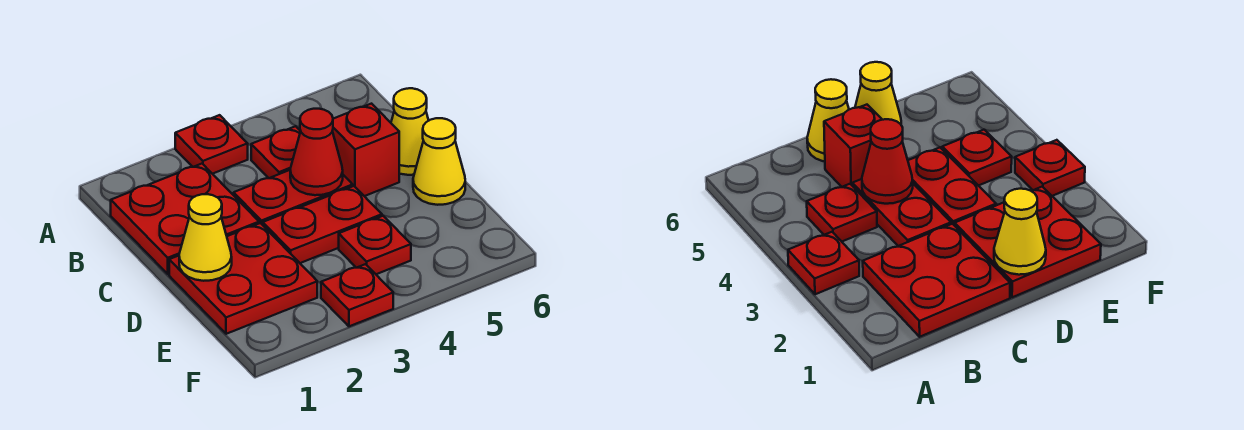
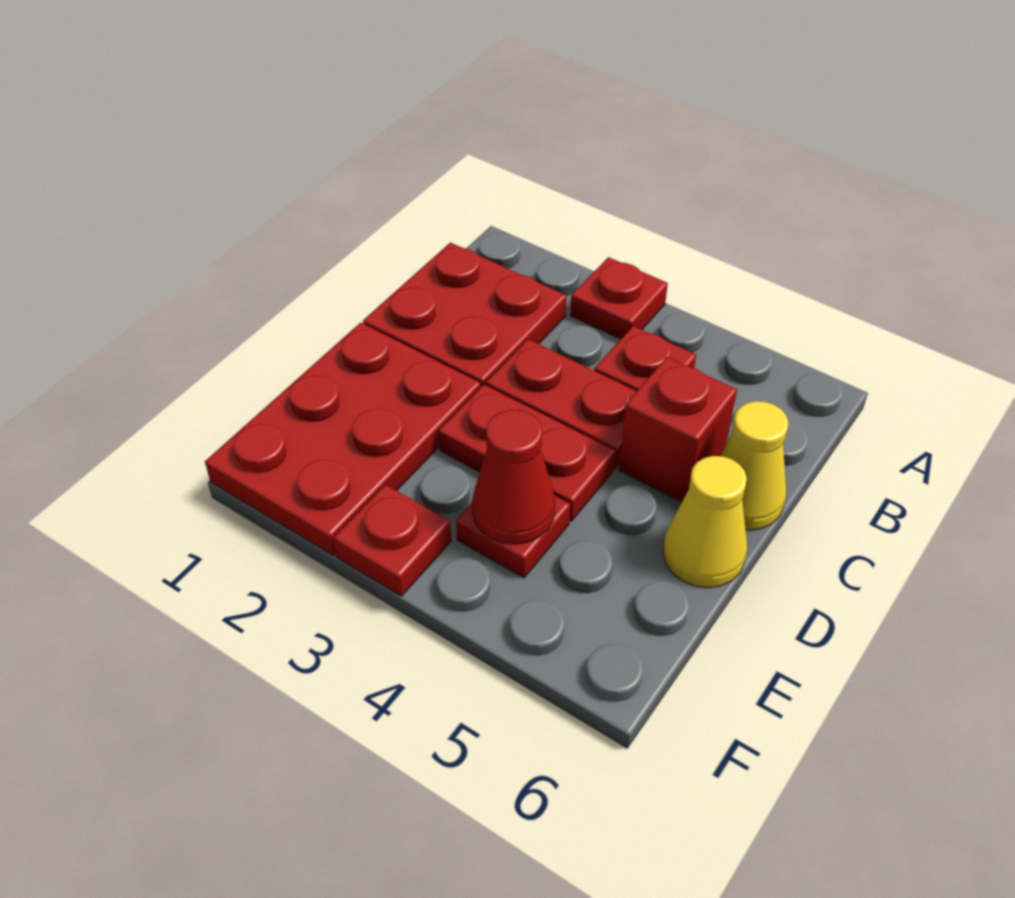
red 1x1 cone [290,109,343,195] -> red 1x1 cone moved to [472,410,555,544]
red 2x2 plate [169,223,317,334] -> red 2x3 plate [205,323,481,556]
yellow 1x1 cone [179,194,232,281] -> none

